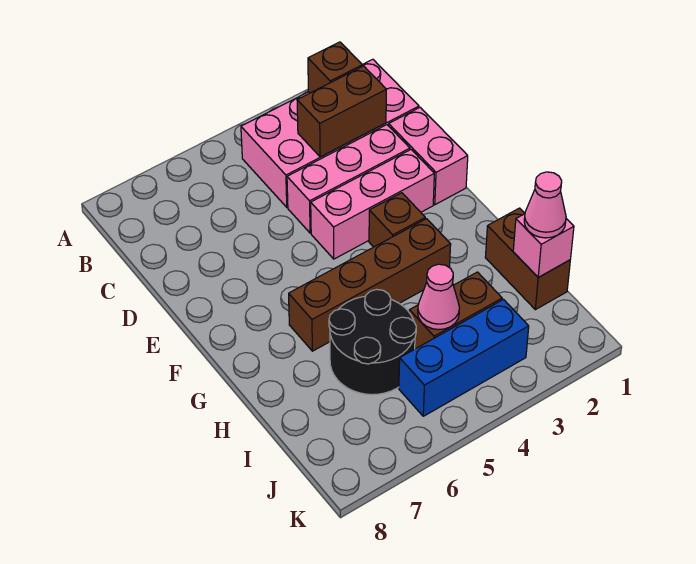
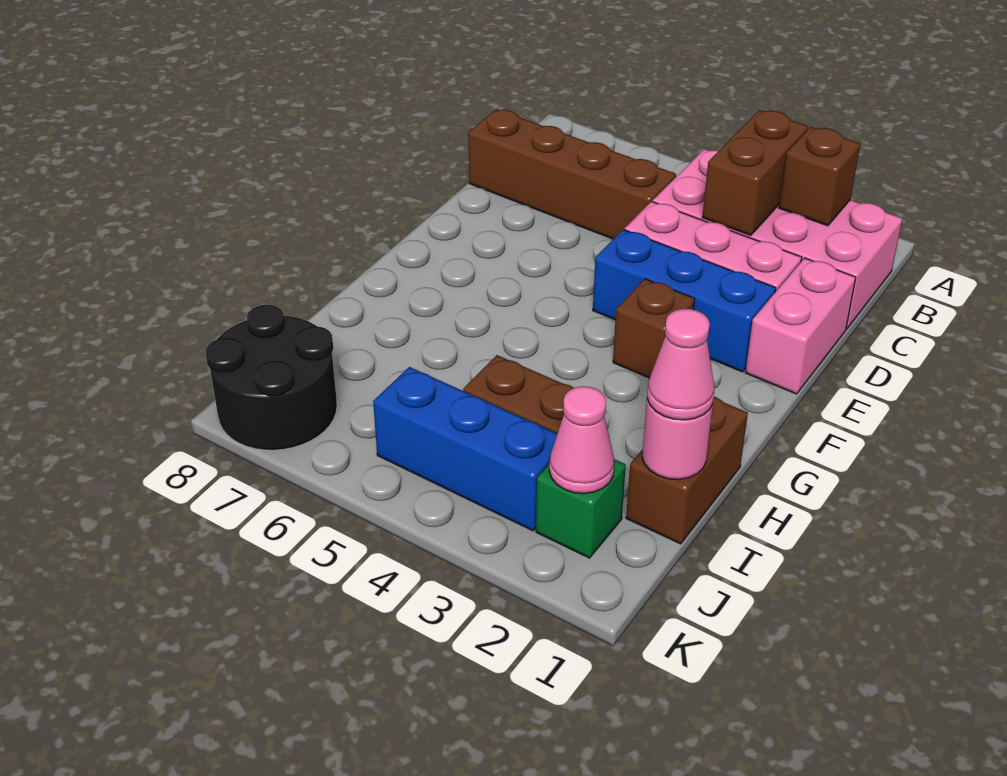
brown 1x2 brick [297,66,386,157] -> brown 1x2 brick turned to [702,110,808,236]
pink 1x3 brick [311,150,434,259] -> blue 1x3 brick [593,230,776,372]
brown 1x4 brick [289,219,451,351] -> brown 1x4 brick moved to [468,109,676,239]
black 2x2 round brick [329,289,416,395] -> black 2x2 round brick moved to [205,305,337,450]
pink 1x1 brick [513,214,574,277] -> pink 1x1 round brick [642,400,713,480]
pink 1x1 cone [418,264,459,330] -> pink 1x1 cone moved to [549,386,614,494]
none -> green 1x1 brick [536,459,626,558]

